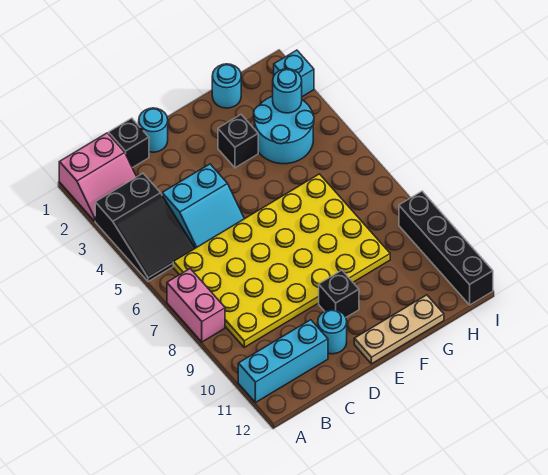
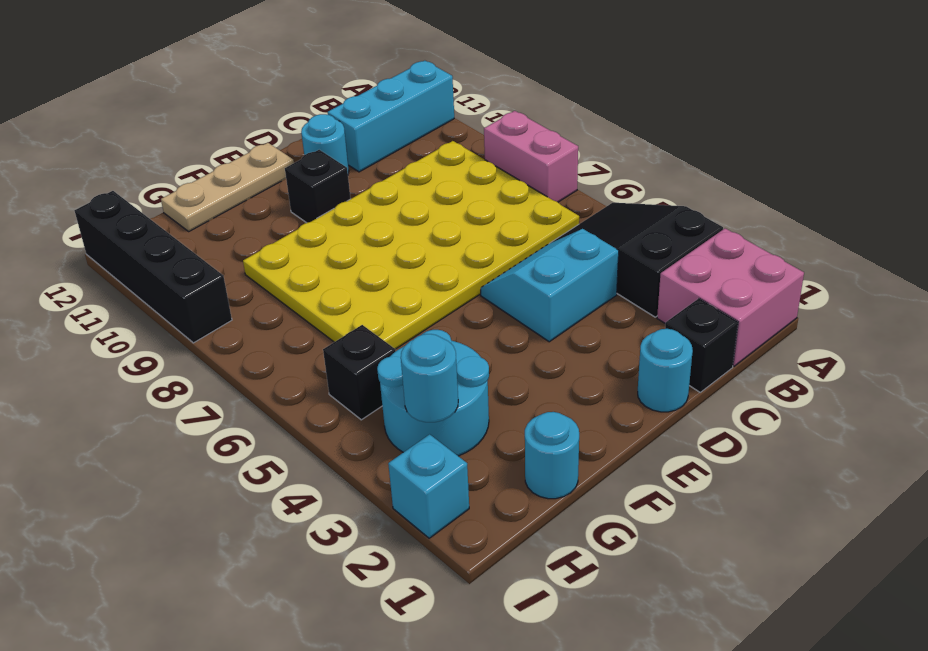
pink 2x2 slope [59,133,136,221] -> pink 2x2 brick [657,228,804,366]
black 1x1 brick [218,115,258,168] -> black 1x1 brick moved to [323,325,396,420]

